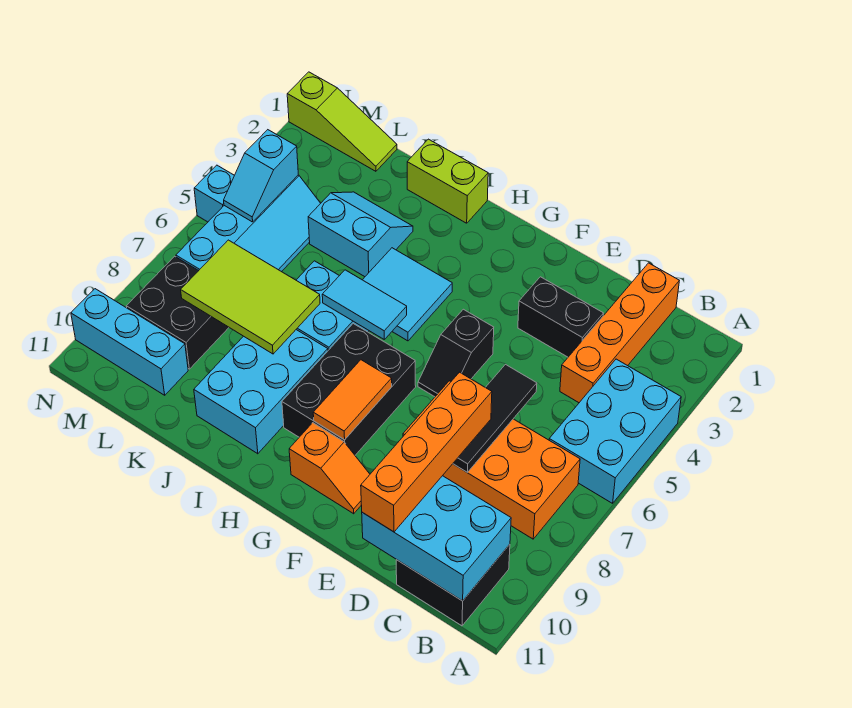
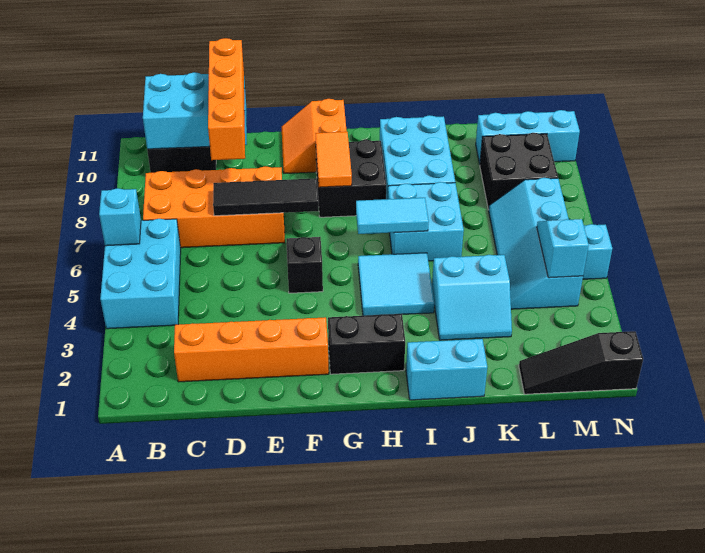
none -> cyan 1x1 brick [99,188,141,246]
orange 1x4 brick [560,263,679,403] -> orange 1x4 brick turned to [174,317,329,382]
black 1x2 brick [518,277,604,357] -> black 1x2 brick moved to [328,314,405,374]
black 1x3 tile [453,365,537,472] -> black 1x3 tile turned to [213,178,319,216]
orange 1x2 slope [289,423,370,514] -> orange 2x2 slope [282,99,347,173]
black 2x3 brick [282,324,416,455] -> black 2x2 brick [316,140,386,217]
lime 1x2 brick [407,139,488,223] -> cyan 1x2 brick [406,339,487,400]
lime 2x3 tile [181,240,320,354] -> none
lime 1x3 slope [287,72,397,171] -> black 1x3 slope [519,331,643,394]

